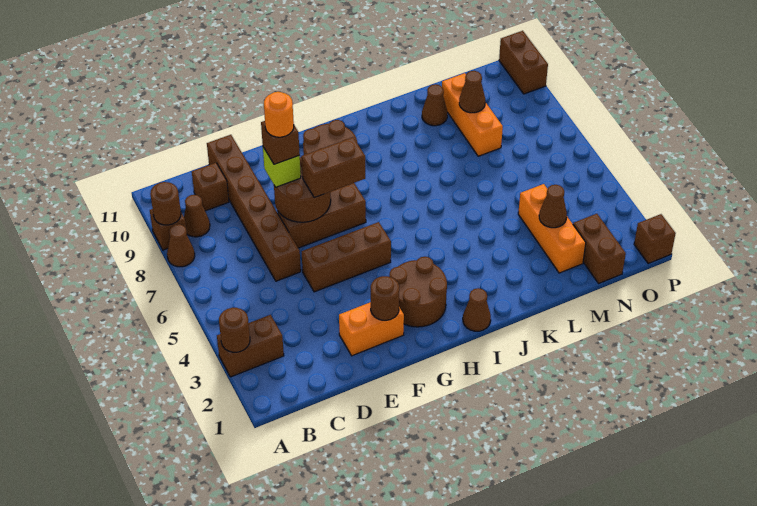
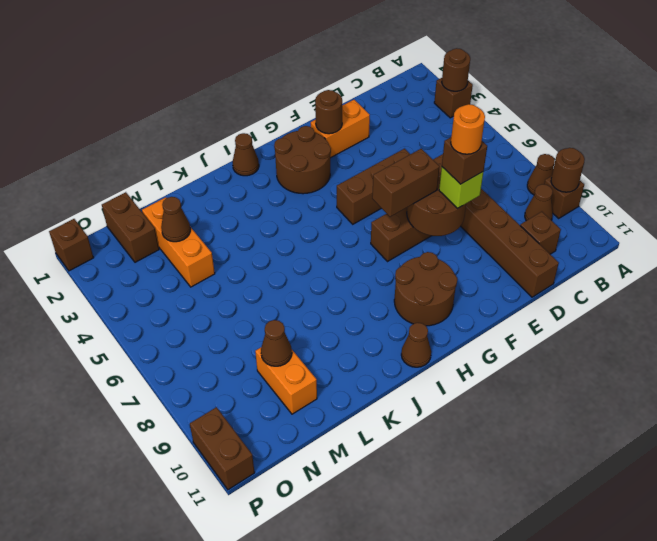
brown 1x2 brick [217,315,284,377] -> brown 1x1 brick [434,78,473,118]
brown 1x1 cone [422,84,447,126] -> brown 1x1 cone moved to [401,323,431,367]
orange 1x3 brick [442,73,503,156] -> orange 1x2 brick [255,348,317,414]

